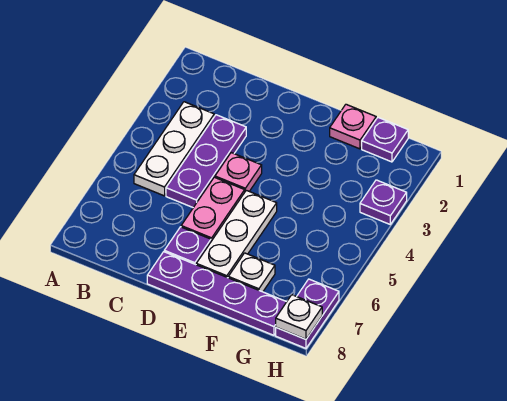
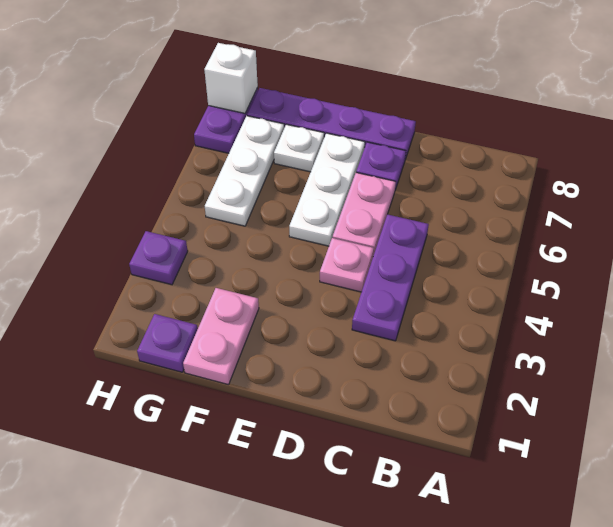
white 1x3 plate [134,102,214,196] -> white 1x3 plate moved to [205,116,284,226]
pink 1x1 plate [330,104,376,149] -> pink 1x2 plate [183,288,259,385]
white 1x1 plate [276,295,322,339] -> white 1x1 brick [204,43,258,113]

